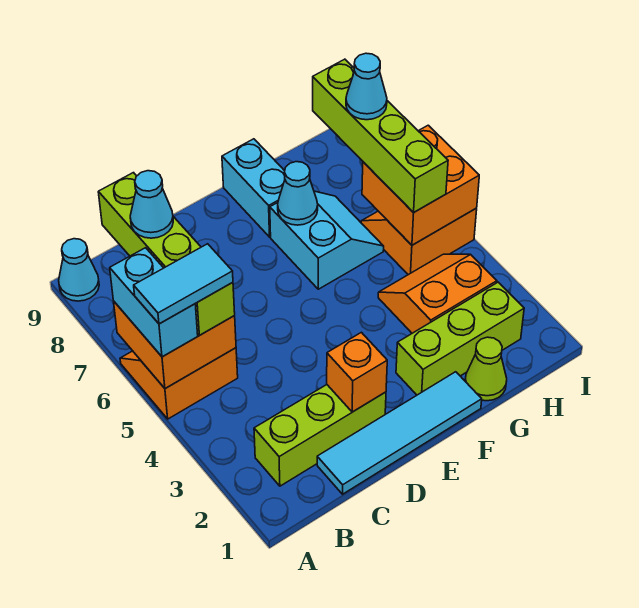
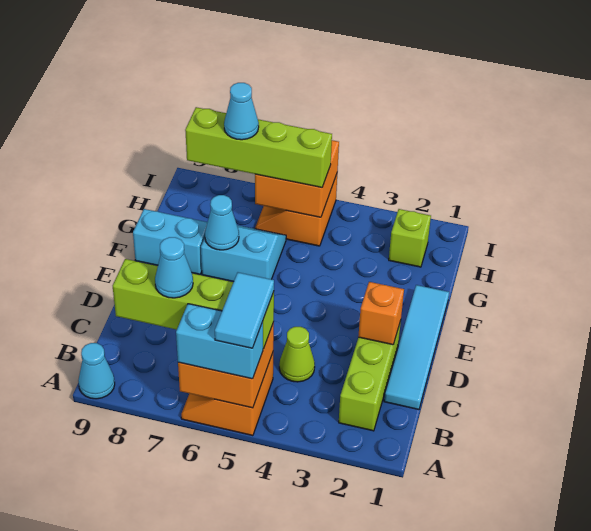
lime 1x3 brick [396,282,524,395] -> lime 1x1 brick [389,209,431,267]
lime 1x1 cone [465,337,507,401] -> lime 1x1 cone moved to [279,327,315,382]
orange 2x2 slope [378,254,497,333] -> none

